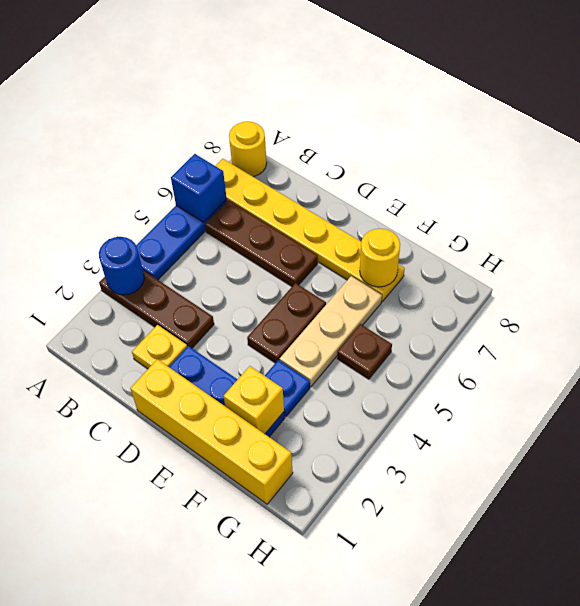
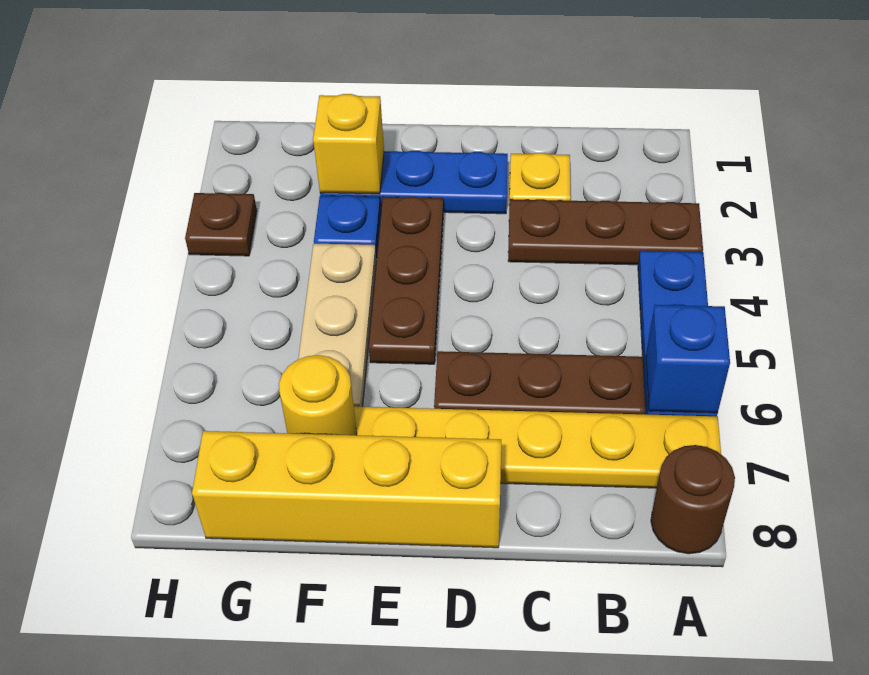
blue 1x1 round brick [99,237,144,295] -> none
yellow 1x1 round brick [229,121,267,177] -> brown 1x1 round brick [651,445,735,554]
yellow 1x4 brick [130,359,293,504] -> yellow 1x4 brick moved to [192,431,501,548]
brown 1x2 plate [247,283,326,363] -> brown 1x3 plate [369,197,443,364]
brown 1x1 plate [337,324,392,379] -> brown 1x1 plate moved to [185,193,257,256]

